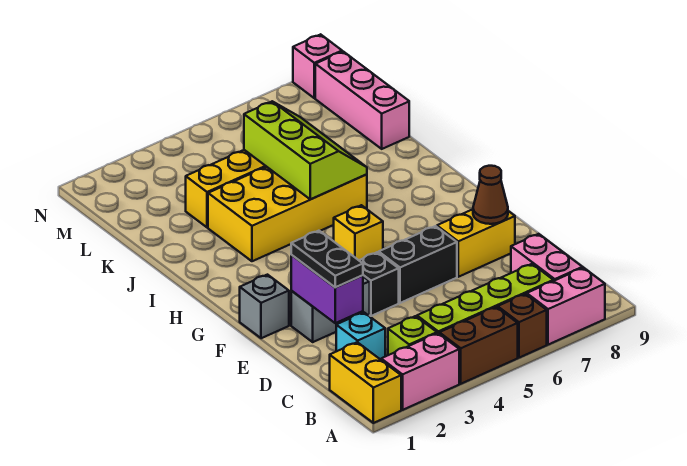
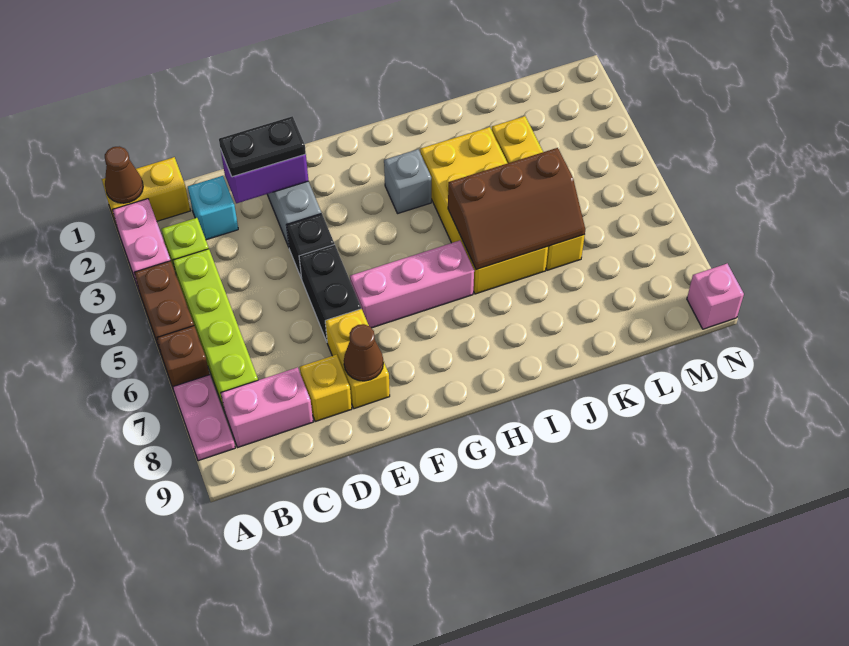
none -> brown 1x1 cone [105,146,143,203]
pink 1x2 brick [527,268,605,345] -> pink 1x2 plate [173,375,235,461]
grey 1x1 brick [240,275,289,338] -> grey 1x1 brick moved to [384,149,431,214]
yellow 1x1 brick [334,205,383,260] -> yellow 1x1 brick moved to [300,355,352,422]
lime 2x3 slope [244,101,367,199] -> brown 2x3 slope [448,148,585,270]
pink 1x3 brick [315,52,409,149] -> pink 1x3 brick moved to [350,241,474,328]

